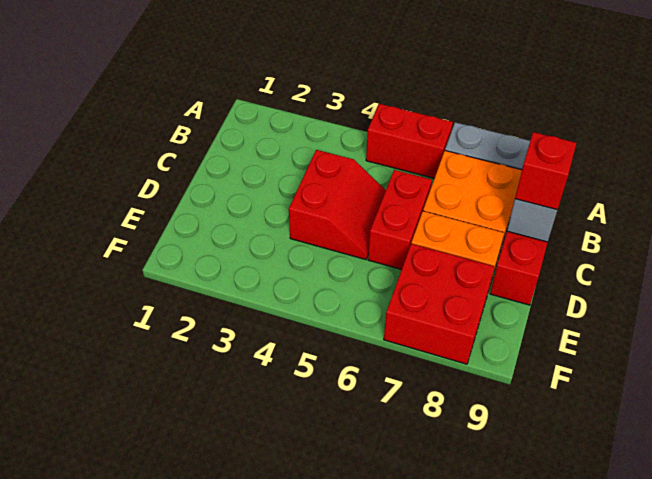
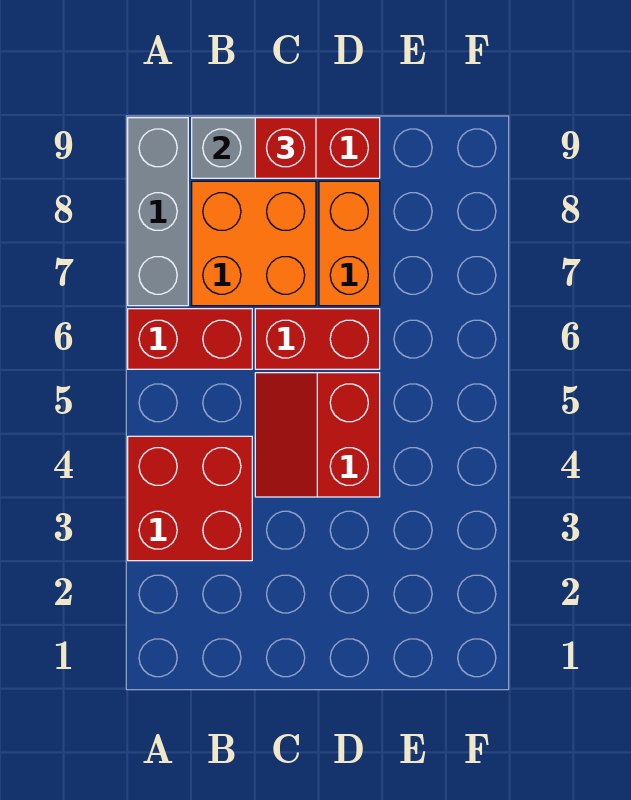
red 1x2 brick [366,104,453,178] -> red 1x2 brick turned to [128,309,252,369]
red 2x2 slope [289,150,386,260] -> red 2x2 slope turned to [255,373,380,497]
red 2x2 brick [384,244,494,364] -> red 2x2 brick moved to [128,436,252,561]

